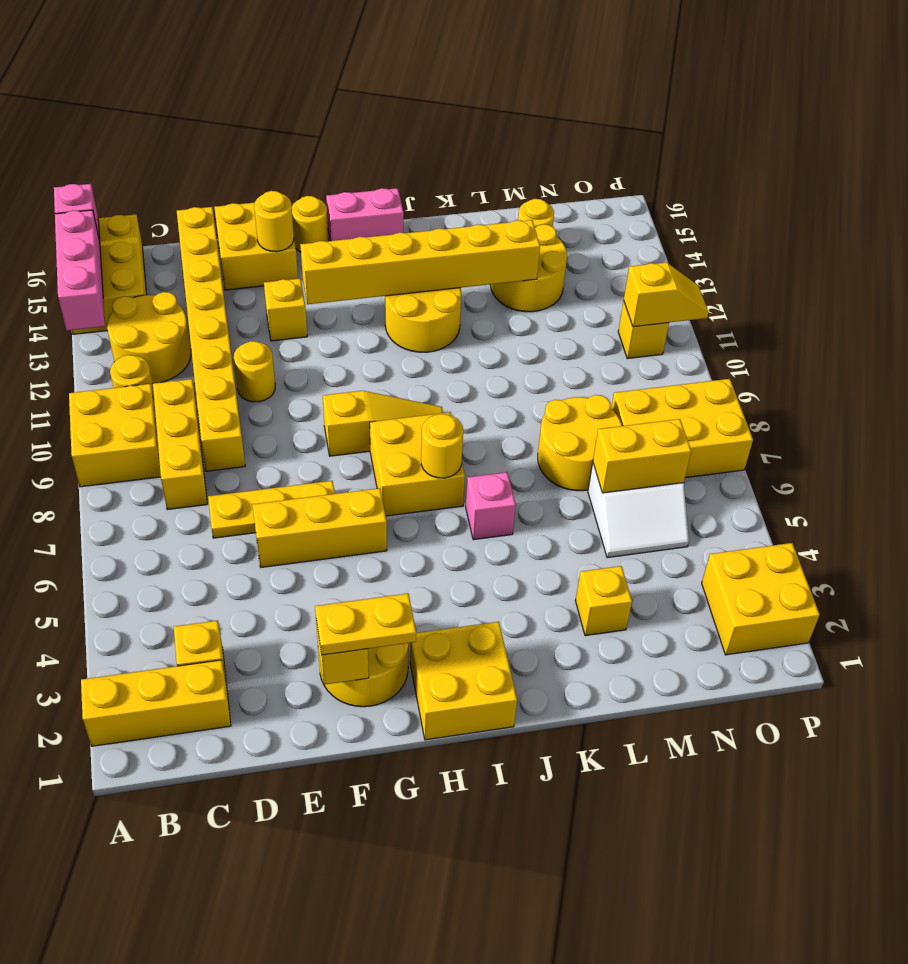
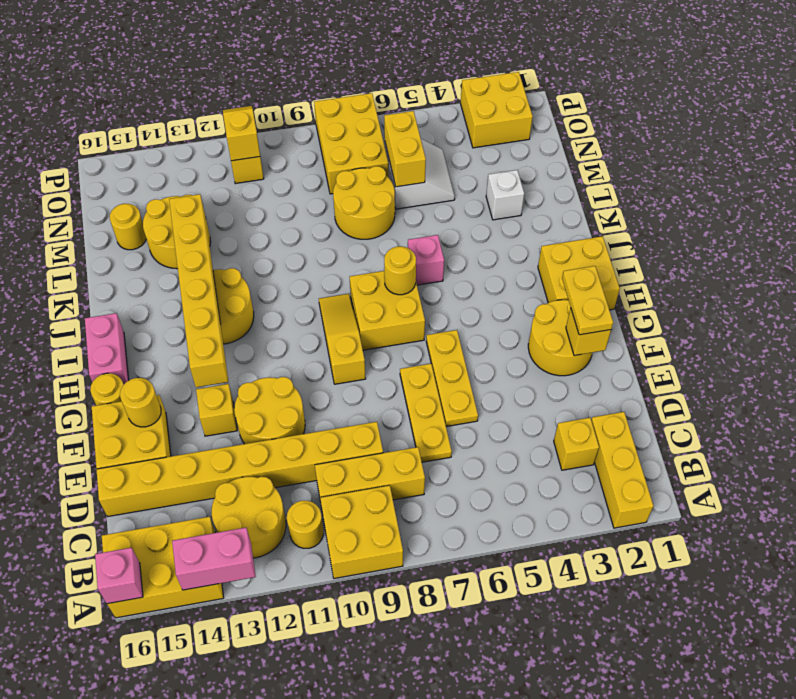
pink 1x3 brick [55,210,105,331] -> pink 1x2 brick [172,528,256,590]
yellow 1x3 brick [252,488,387,567] -> yellow 1x3 plate [426,330,478,427]
yellow 1x1 round brick [234,341,275,402] -> yellow 2x2 round brick [234,377,305,444]
yellow 1x1 brick [575,566,632,636] -> white 1x1 brick [486,170,524,220]

